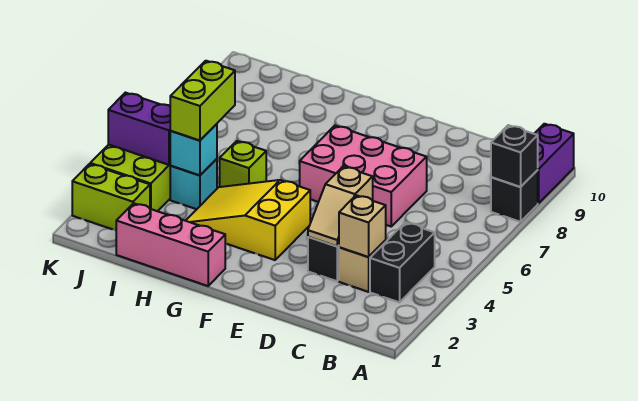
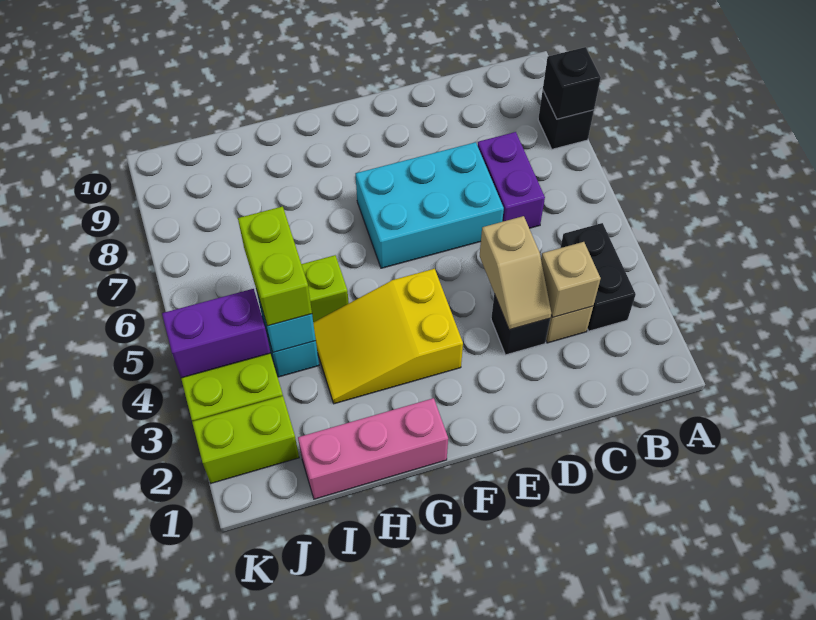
purple 1x2 brick [534,124,574,204] -> purple 1x2 brick moved to [477,132,545,228]
pink 2x3 brick [300,126,427,226] -> cyan 2x3 brick [356,142,504,268]

